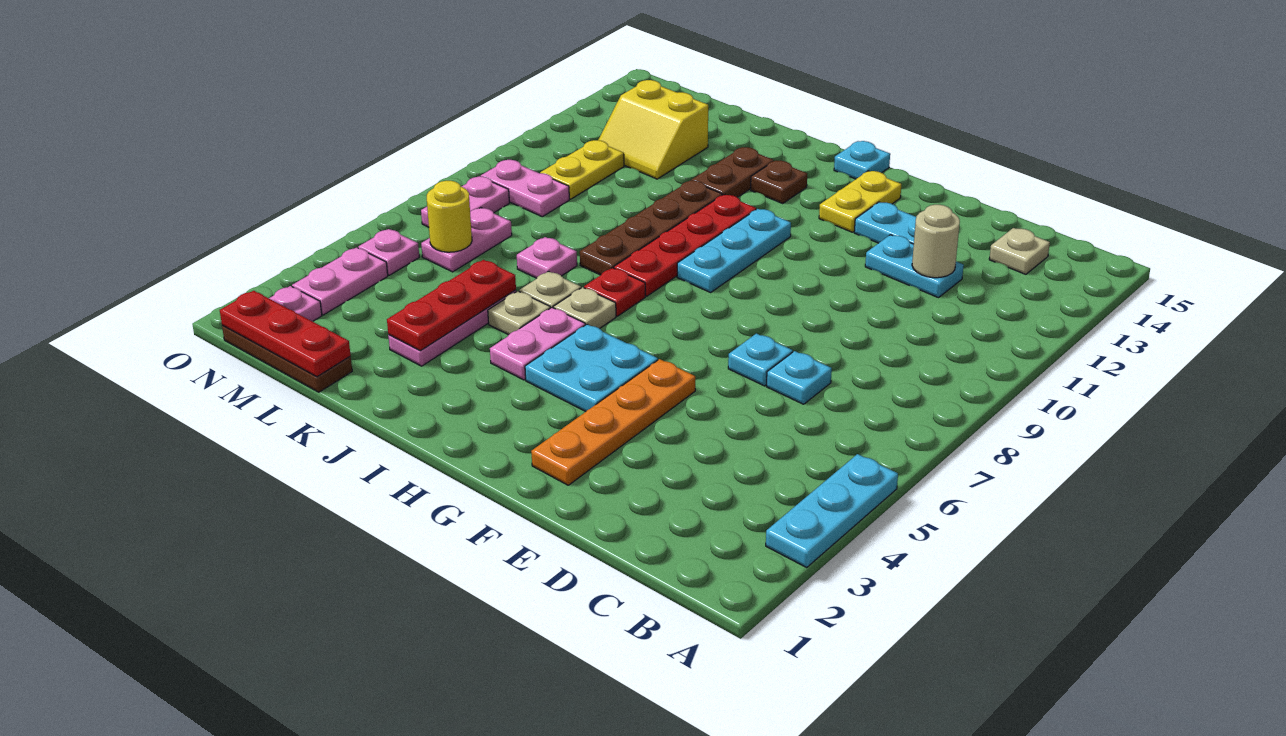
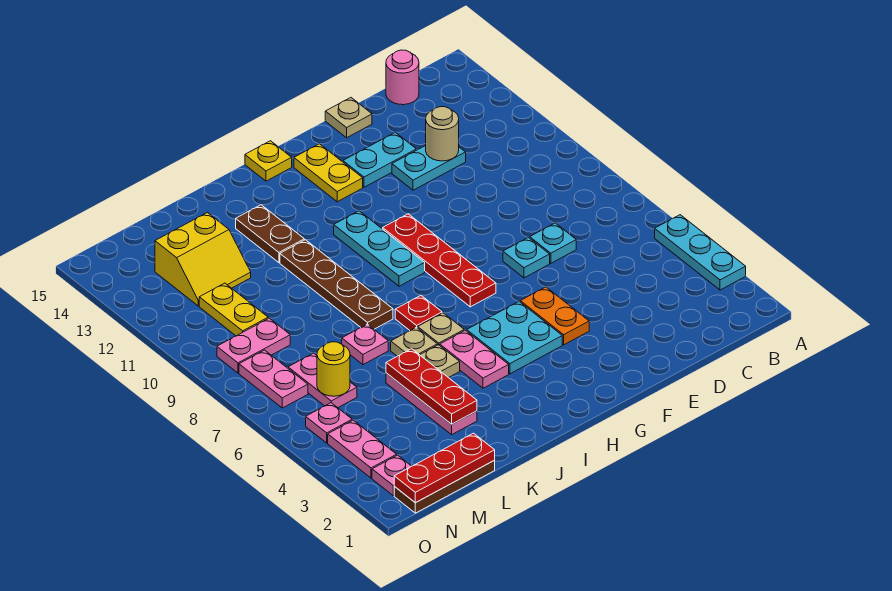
tan 1x1 plate [989,228,1050,274] -> tan 1x1 plate moved to [325,98,372,138]
none -> pink 1x1 round brick [386,50,419,105]
orange 1x4 plate [531,359,695,485] -> orange 1x2 plate [520,287,589,345]
cyan 1x1 plate [834,141,890,179] -> yellow 1x1 plate [245,141,292,181]
red 1x4 plate [614,194,756,296] -> red 1x4 plate moved to [383,214,496,307]
brown 1x1 plate [751,161,807,203] -> none

